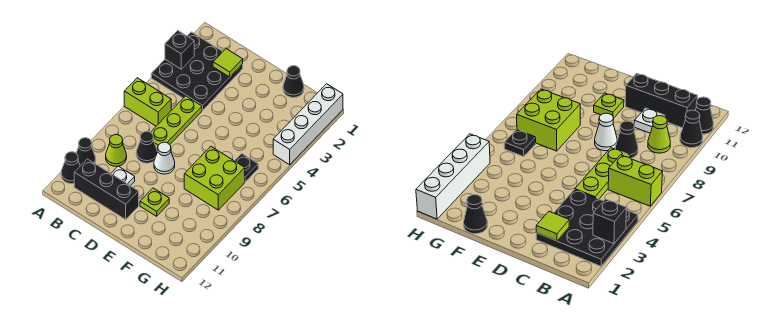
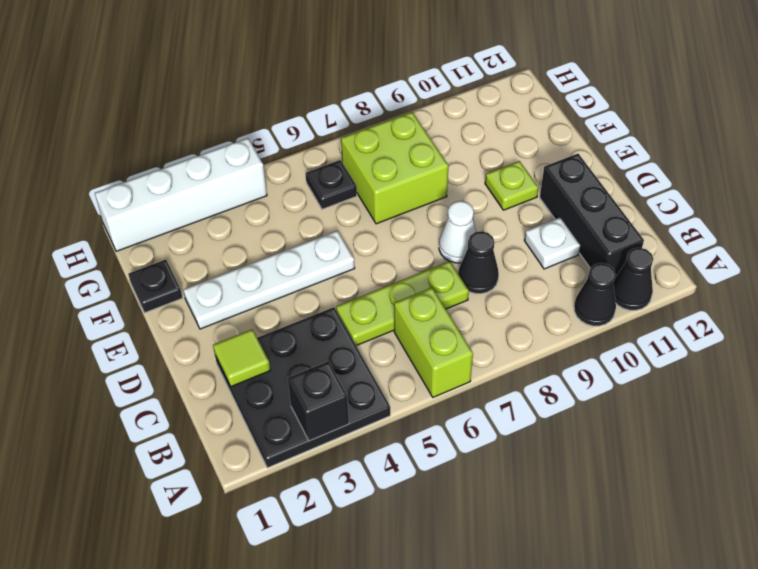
lime 1x1 cone [106,135,127,166] -> none
none -> white 1x4 plate [183,231,355,329]
black 1x1 cone [283,66,304,98] -> black 1x1 plate [128,260,182,313]

